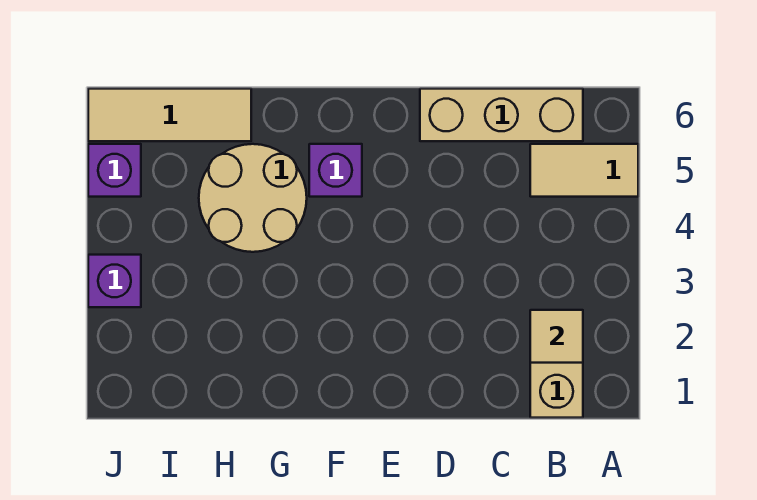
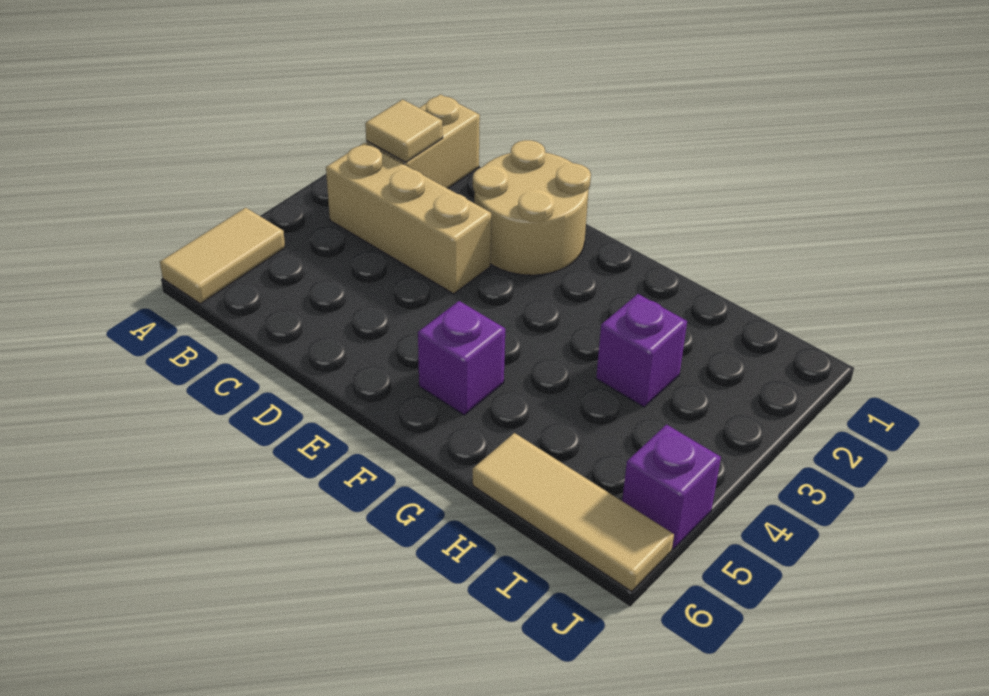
tan 1x2 tile [530,144,638,197] -> tan 1x2 tile turned to [160,208,285,304]
tan 1x3 brick [420,89,583,141] -> tan 1x3 brick moved to [326,143,491,294]
tan 2x2 round brick [199,144,307,252] -> tan 2x2 round brick moved to [473,140,591,275]
purple 1x1 brick [88,255,141,307] -> purple 1x1 brick moved to [596,294,687,407]

